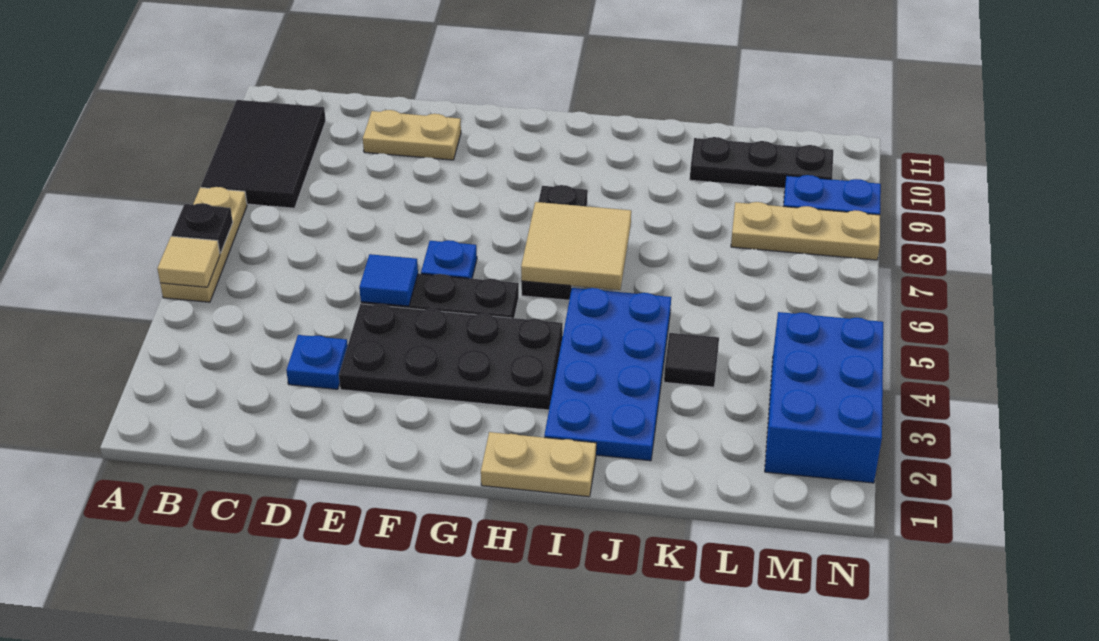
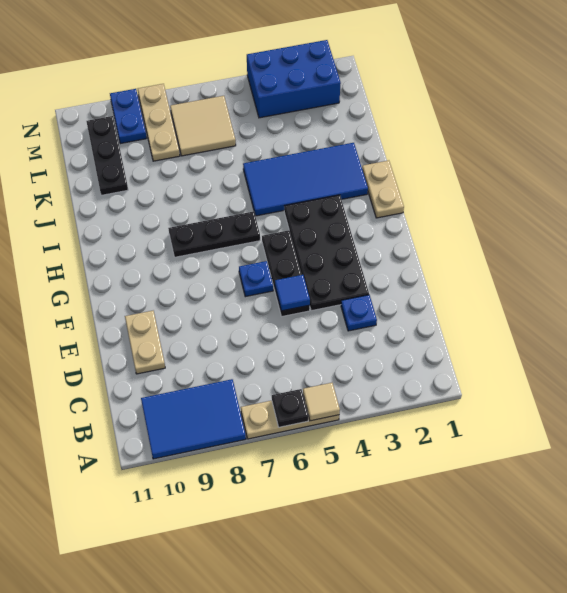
black 2x3 tile [201,100,326,208] -> blue 2x3 tile [141,379,246,459]
tan 2x2 tile [521,202,631,290] -> tan 2x2 tile moved to [170,96,236,156]
blue 2x4 plate [544,288,671,461] -> blue 2x4 tile [243,143,368,216]
black 1x1 tile [664,333,719,387] -> none

